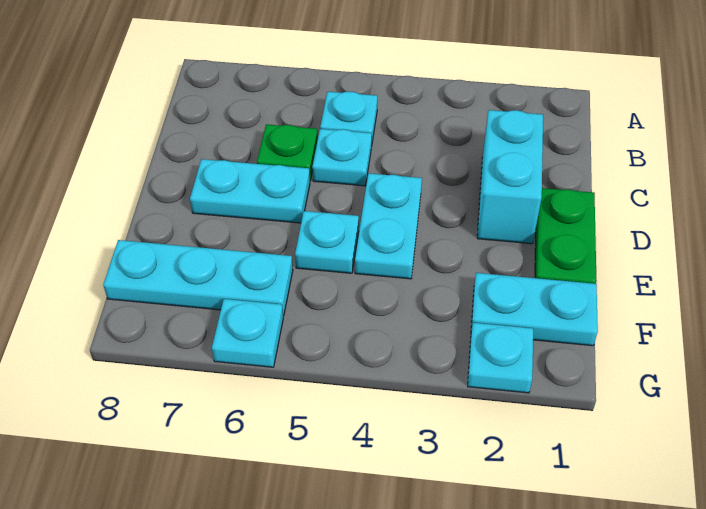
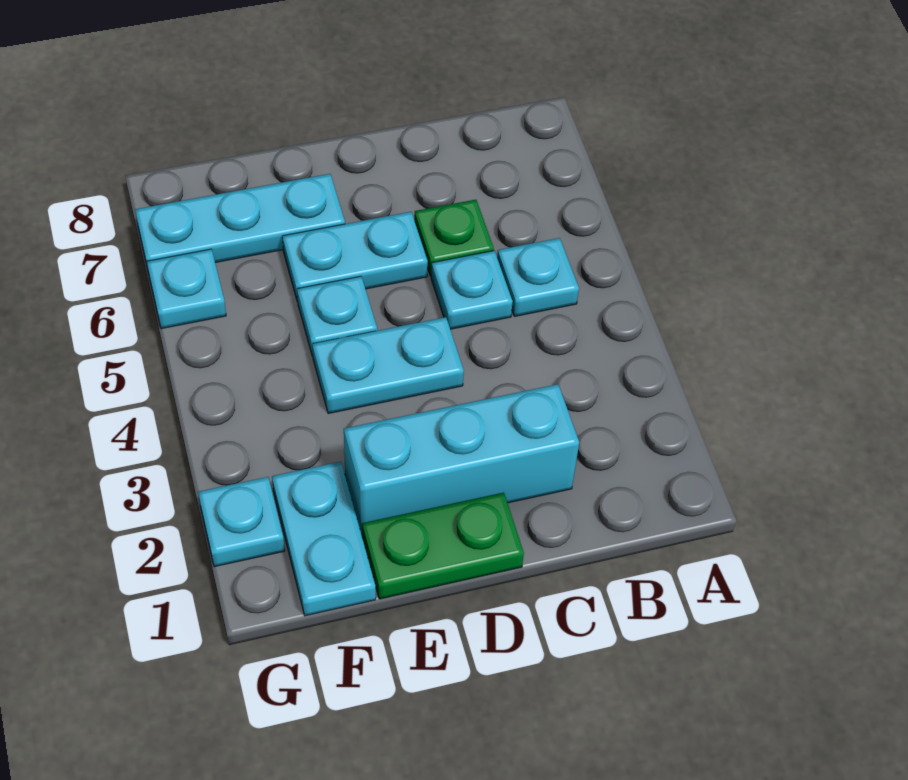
cyan 1x2 brick [477,110,543,244] -> cyan 1x3 brick [344,384,579,535]
cyan 1x2 plate [190,159,310,223] -> cyan 1x2 plate turned to [282,212,428,302]
cyan 1x3 plate [103,240,293,316] -> cyan 1x3 plate turned to [135,174,345,268]

